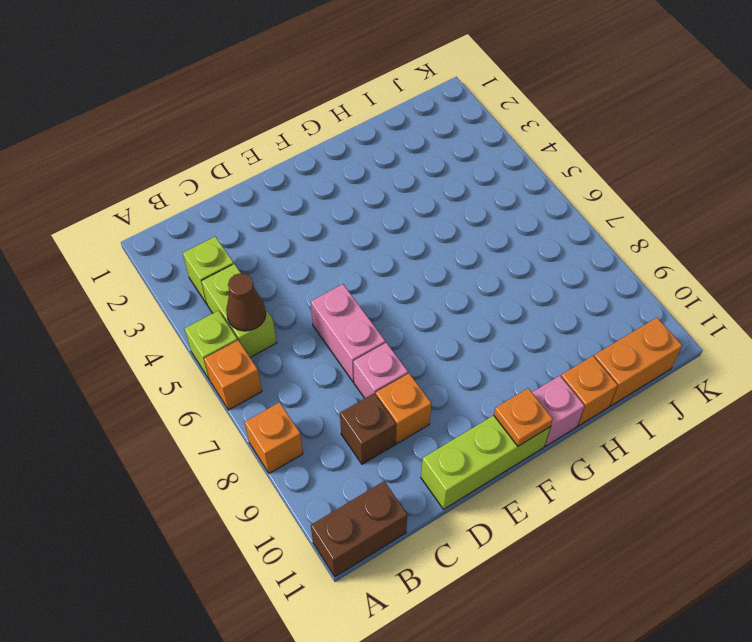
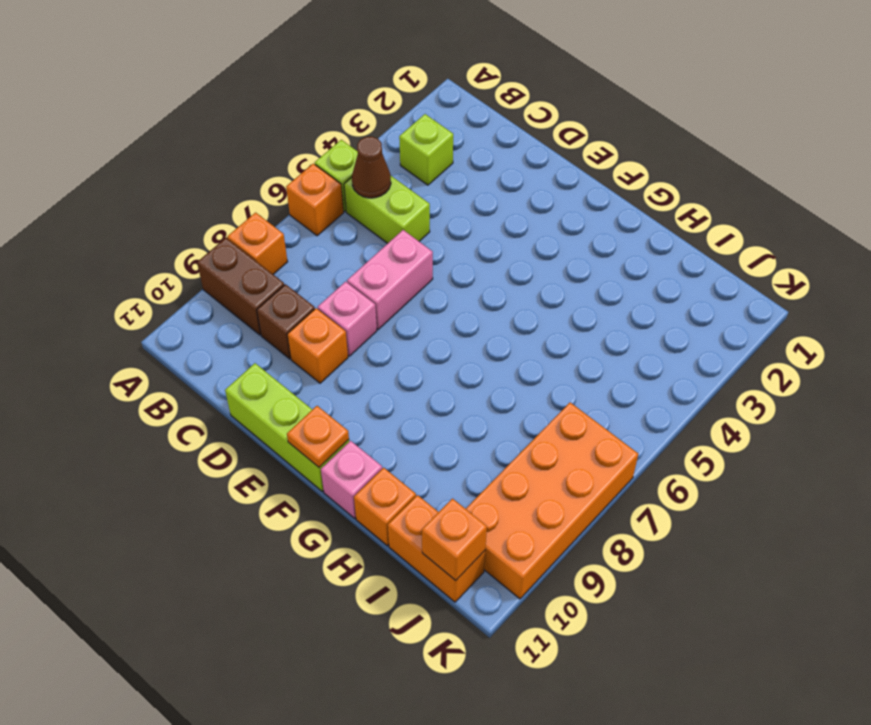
brown 1x2 brick [311,481,407,577] -> brown 1x2 brick moved to [197,238,284,335]
lime 1x2 brick [201,264,277,357] -> lime 1x2 brick turned to [344,176,430,243]
none -> orange 2x4 brick [466,403,638,599]
none -> orange 1x1 brick [422,499,487,580]

